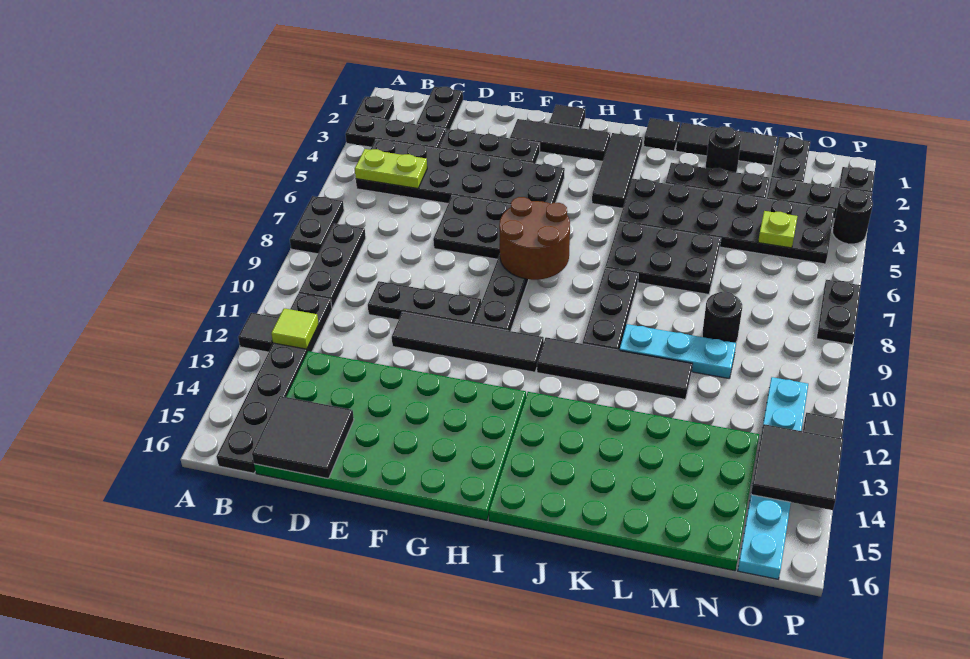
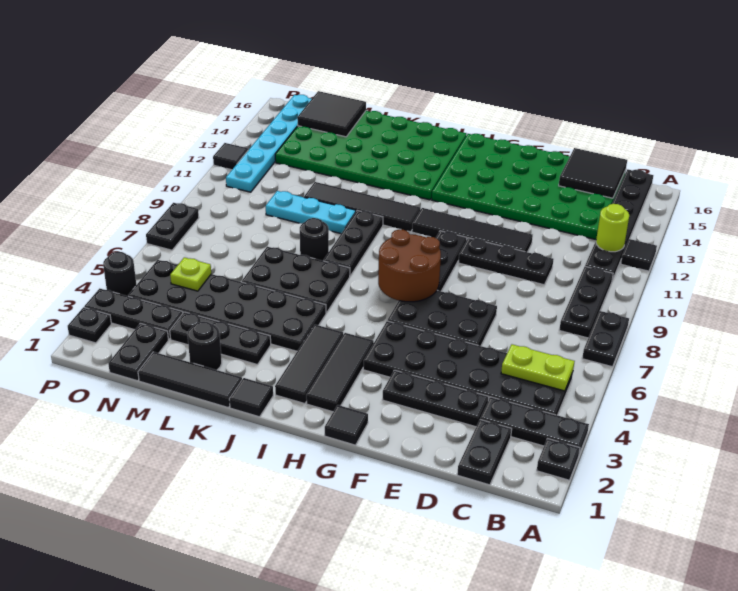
lime 1x1 tile [271,308,319,349] -> lime 1x1 round brick [596,204,629,252]
black 1x3 tile [510,119,610,161] -> black 1x3 tile turned to [306,333,374,412]
black 1x1 round brick [702,292,742,343] -> black 1x1 round brick moved to [300,218,329,261]
black 2x2 tile [751,424,843,510] -> black 2x2 tile moved to [297,91,366,137]

